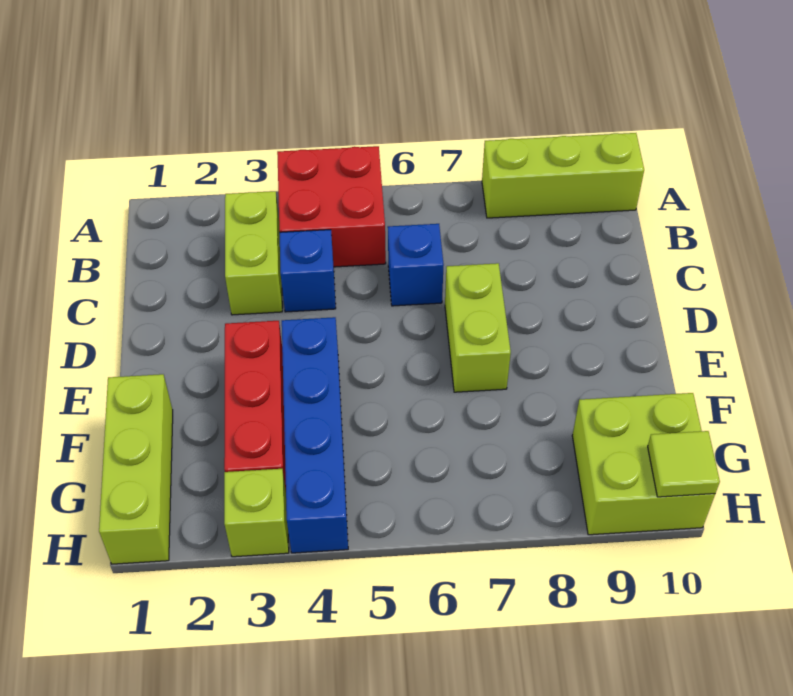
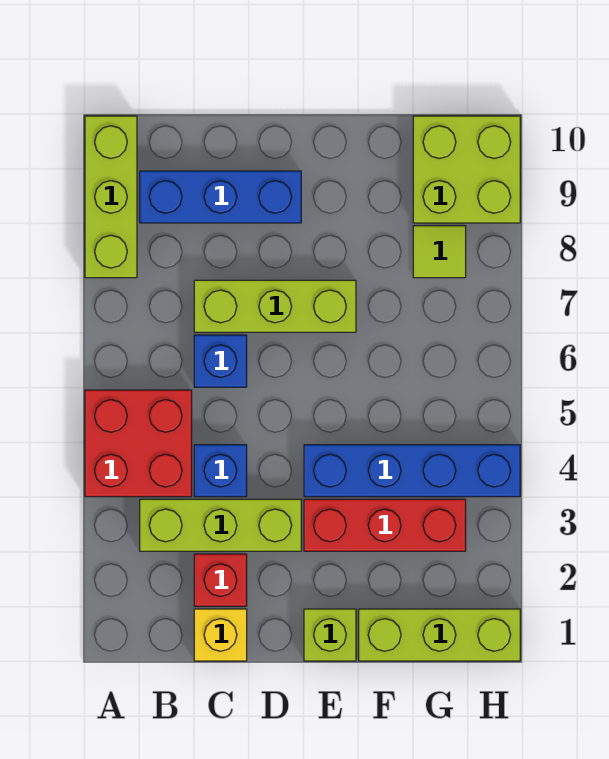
lime 1x2 brick [225,191,282,315] -> lime 1x3 brick [140,499,301,551]
none -> blue 1x3 brick [140,171,301,223]
none -> yellow 1x1 brick [194,609,247,661]
none -> red 1x1 brick [194,554,247,606]
lime 1x2 brick [445,263,511,392] -> lime 1x3 brick [194,280,356,332]
lime 1x1 brick [224,469,289,557] -> lime 1x1 brick moved to [304,609,356,661]
lime 1x1 tile [648,431,720,497] -> lime 1x1 tile moved to [413,226,466,278]

